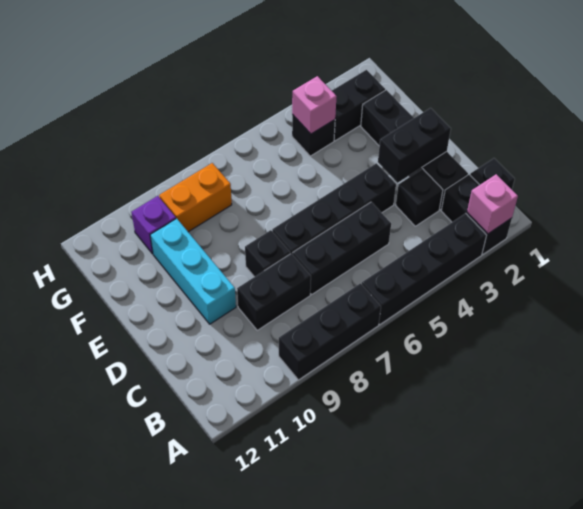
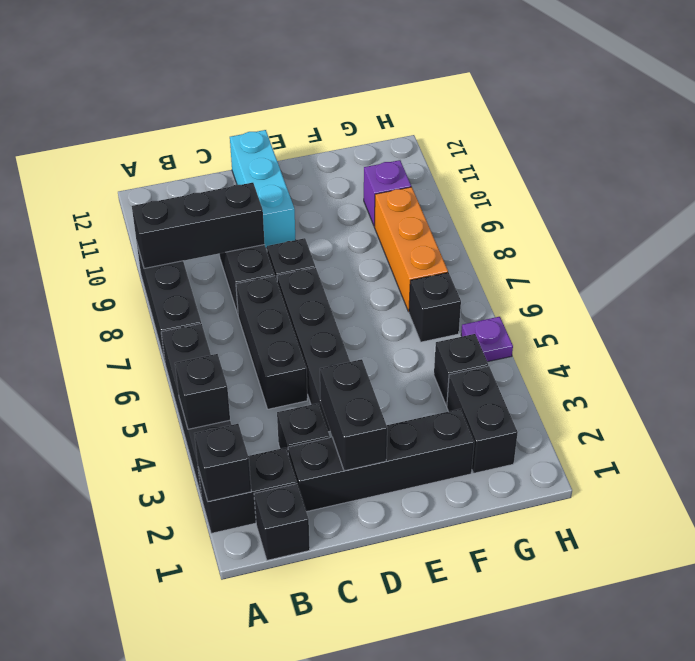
pink 1x1 brick [467,174,518,234] -> black 1x1 brick [194,424,251,502]
none -> black 1x1 brick [175,354,230,429]
none -> black 1x3 brick [132,183,265,268]
cyan 1x3 brick [150,218,236,324] -> cyan 1x3 brick turned to [230,130,295,248]
pink 1x1 brick [292,76,337,134] -> none
none -> black 1x1 brick [409,272,461,342]
orange 1x2 brick [159,163,232,232] -> orange 1x3 brick [374,187,448,312]
none -> purple 1x1 plate [461,317,513,362]

